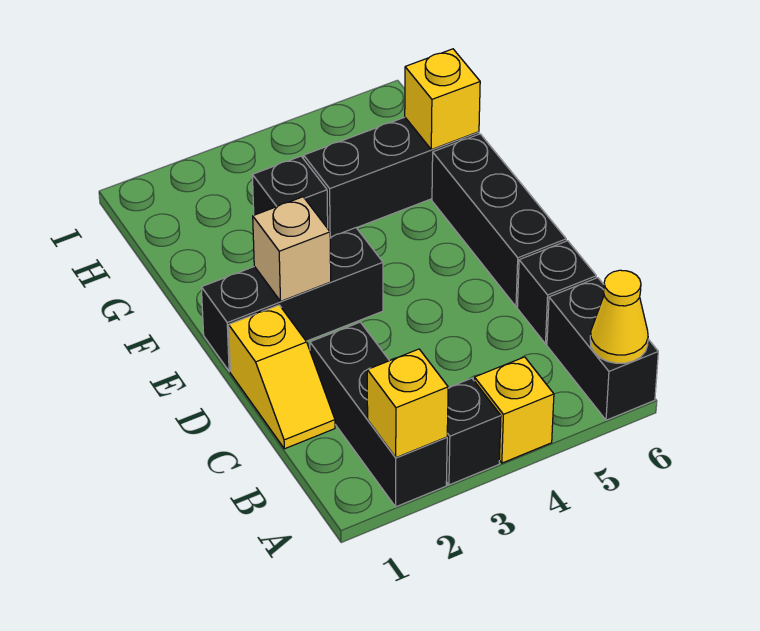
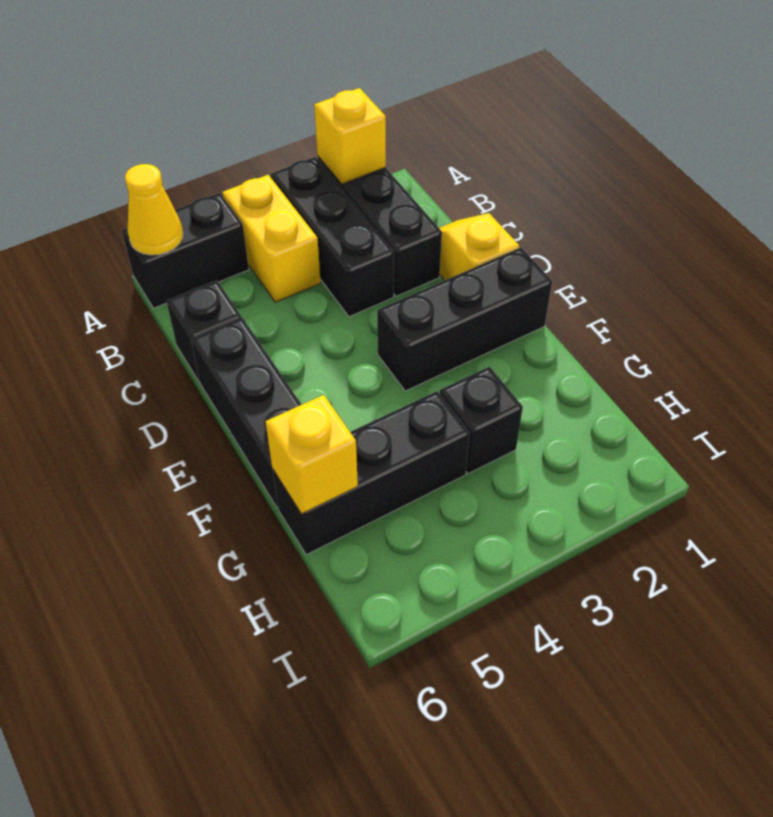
black 1x1 brick [446,378,501,485] -> black 1x3 brick [271,157,394,317]
yellow 1x1 brick [474,357,554,463] -> yellow 1x2 brick [223,175,321,302]
black 1x2 brick [547,278,658,420] -> black 1x2 brick turned to [122,193,249,308]
tan 1x1 brick [253,197,331,301] -> none

